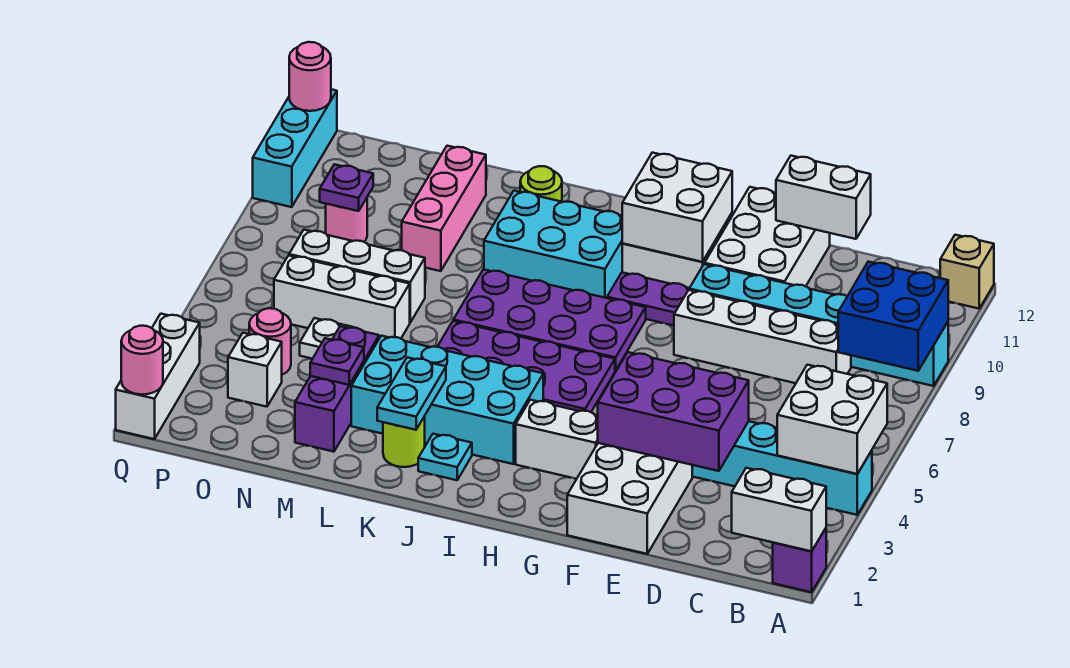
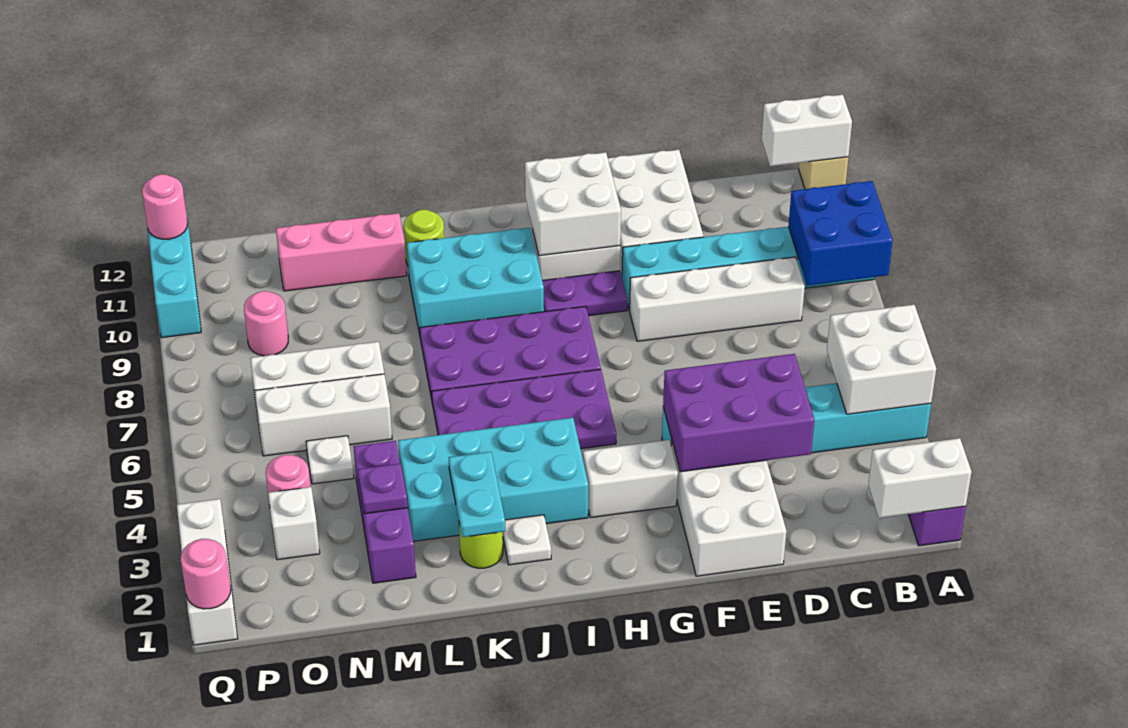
white 1x2 brick [776,156,871,239] -> white 1x2 brick moved to [762,94,852,166]
cyan 1x1 plate [418,434,472,480] -> white 1x1 plate [503,515,551,565]
pink 1x3 brick [402,146,486,271] -> pink 1x3 brick turned to [276,213,407,291]
purple 1x1 plate [320,164,373,211] -> none

